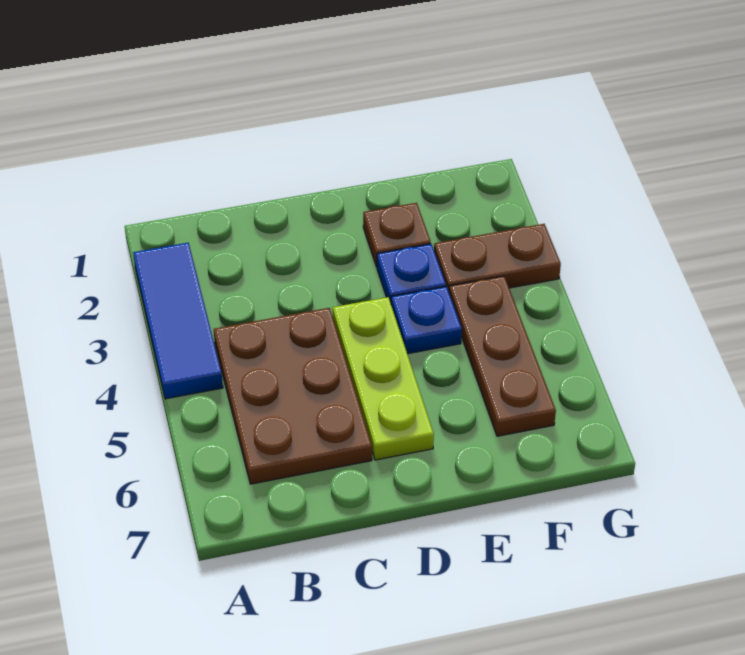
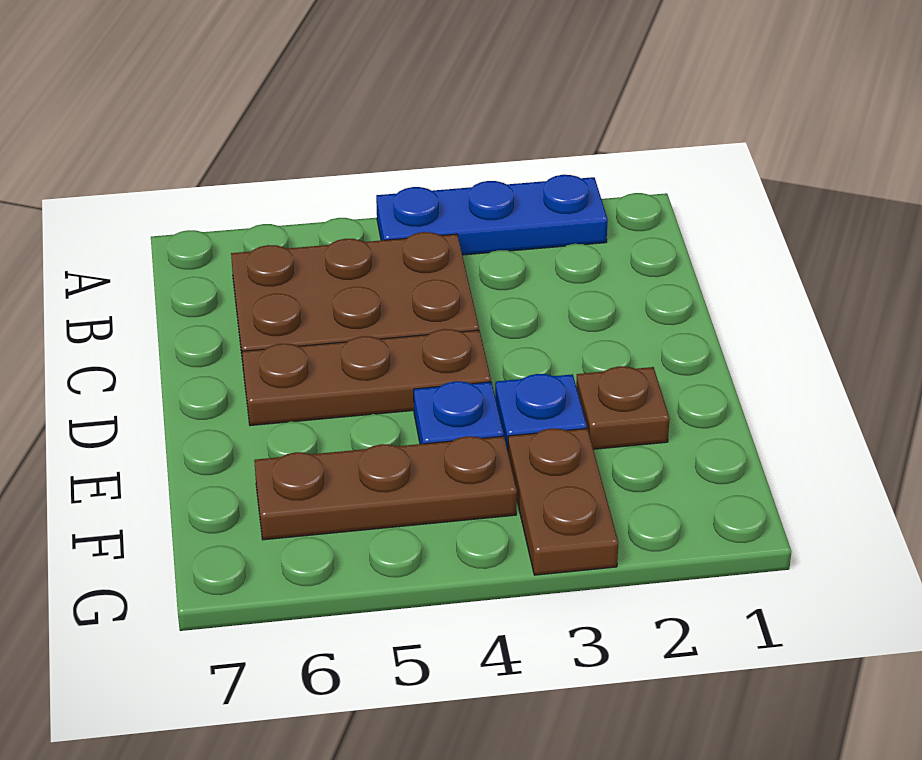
blue 1x3 tile [133,243,223,399] -> blue 1x3 plate [376,175,608,255]
lime 1x3 plate [333,297,434,460] -> brown 1x3 plate [242,329,491,426]

